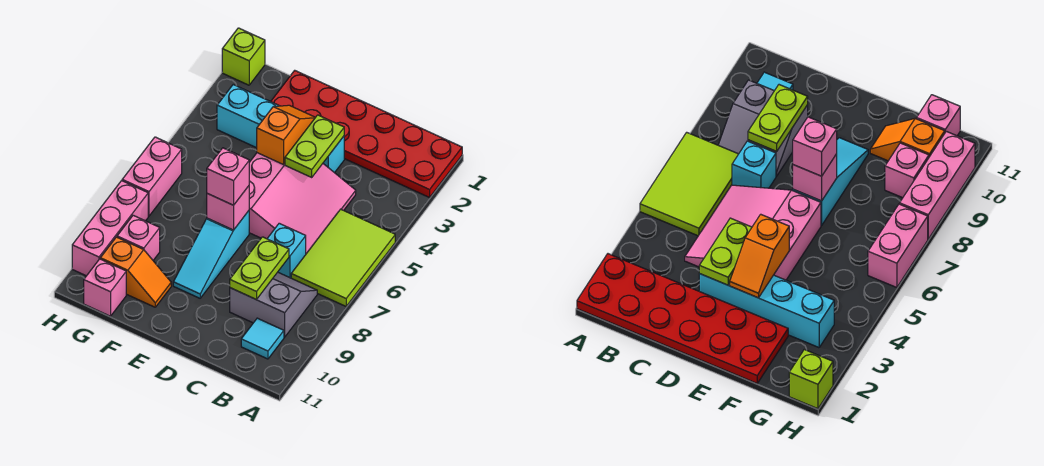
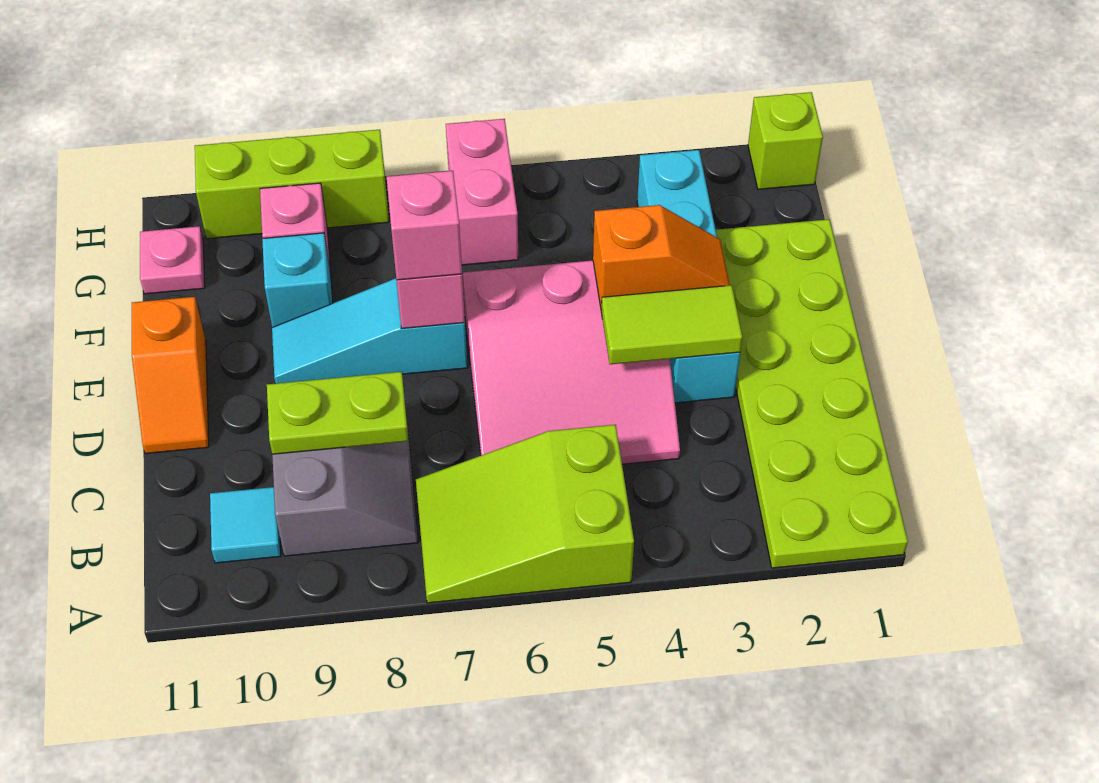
red 2x6 plate [271,70,462,197] -> lime 2x6 plate [716,219,908,568]
lime 2x3 tile [291,209,395,306] -> lime 2x3 slope [416,425,634,603]
cyan 1x1 brick [267,223,306,278] -> cyan 1x1 brick moved to [262,233,333,327]
lime 1x2 plate [285,115,344,177] -> lime 1x2 tile [601,285,742,364]
orange 1x2 slope [100,237,171,307] -> orange 1x2 slope moved to [132,297,209,454]
pink 1x1 brick [84,259,126,316] -> pink 1x1 plate [140,226,205,294]
pink 1x2 brick [122,137,182,216] -> pink 1x2 brick turned to [446,119,519,265]
pink 1x3 brick [72,181,148,276] -> lime 1x3 brick [195,130,389,239]

